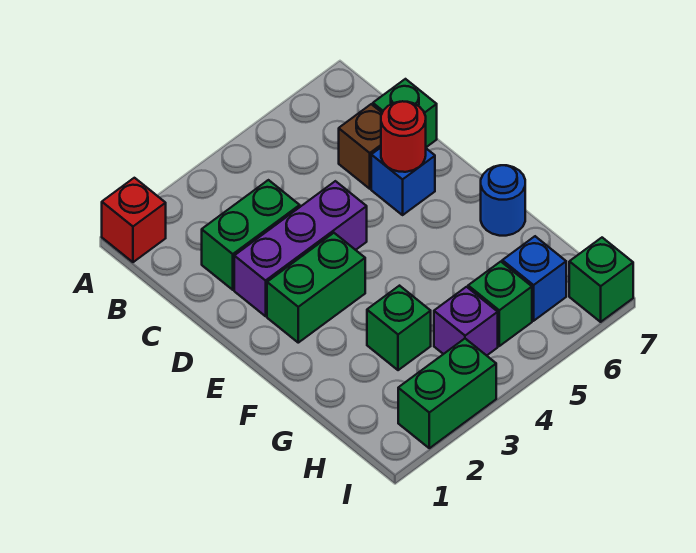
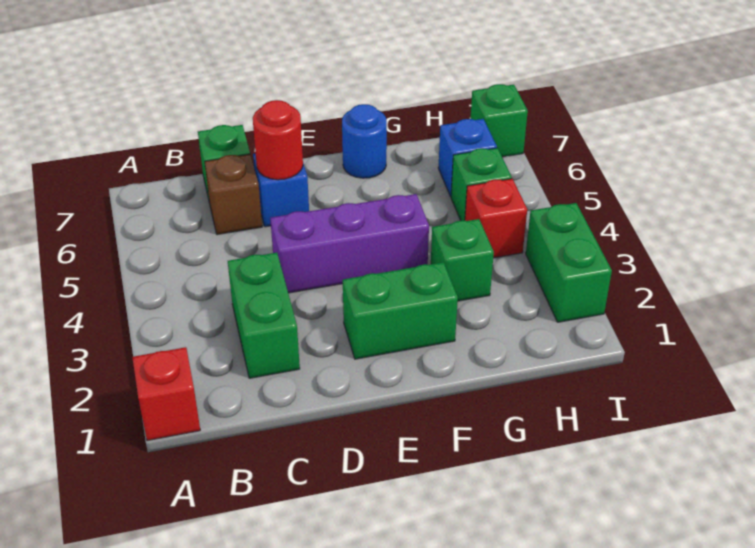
purple 1x3 brick [234,181,367,316] -> purple 1x3 brick turned to [270,194,429,293]
green 1x2 brick [267,233,365,343] -> green 1x2 brick turned to [343,262,458,359]
purple 1x1 brick [434,287,498,356] -> red 1x1 brick [465,179,527,258]

